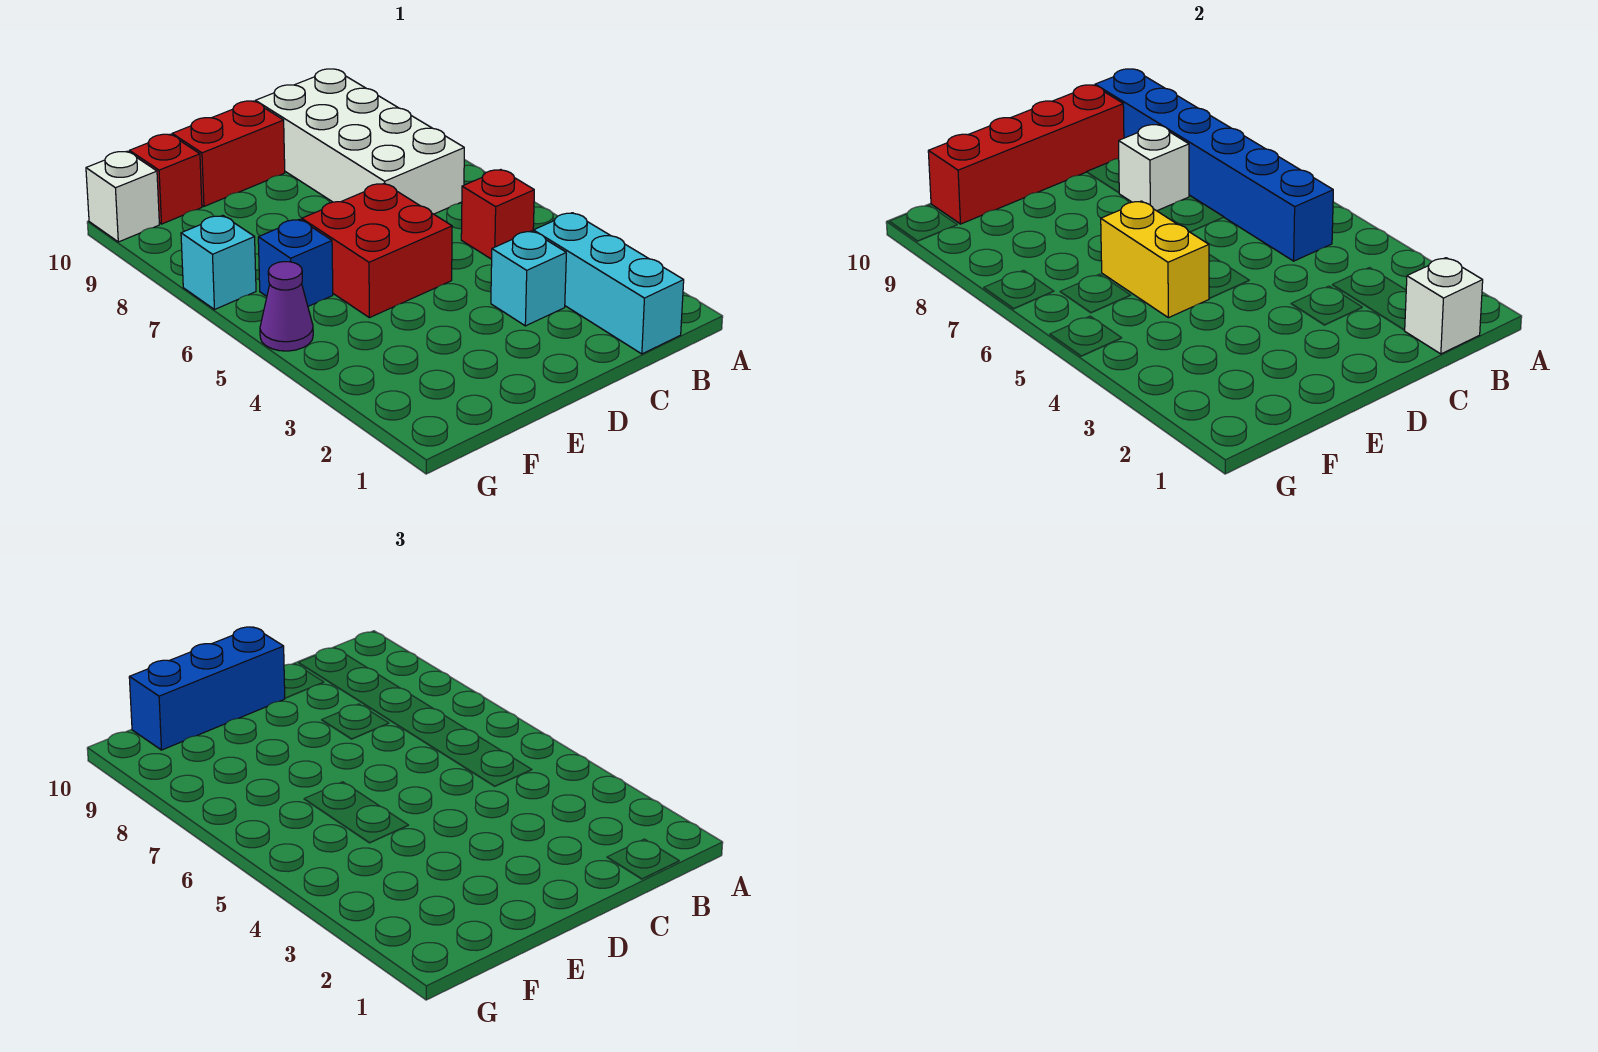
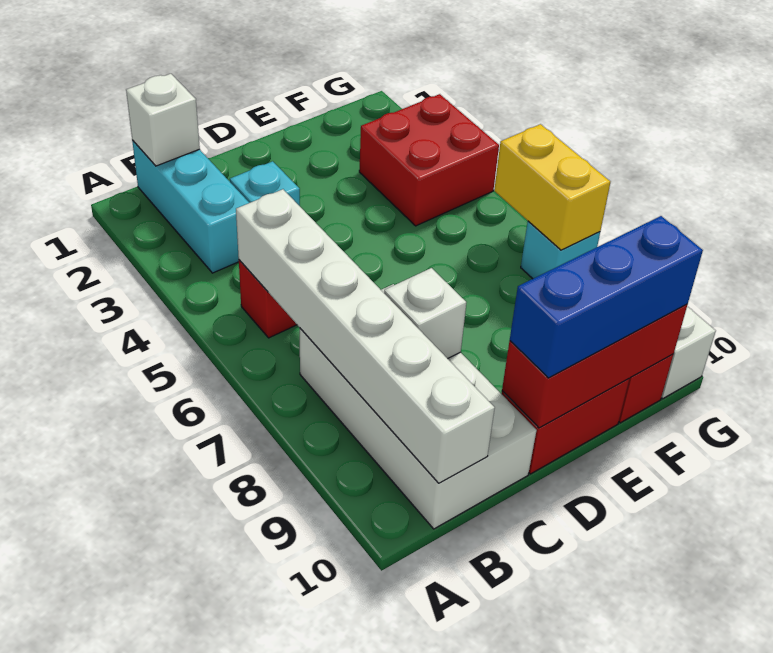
blue 1x6 brick [1095,69,1333,261] -> white 1x6 brick [236,189,495,483]
red 1x4 brick [928,85,1124,224] -> red 1x3 brick [502,304,687,428]
red 2x2 brick [302,183,452,318] -> red 2x2 brick moved to [359,94,499,226]
yellow 1x2 brick [1101,201,1209,318] -> yellow 1x2 brick moved to [494,124,610,250]
blue 1x1 brick [258,219,333,306] -> none
purple 1x1 cone [260,262,313,351] -> none

